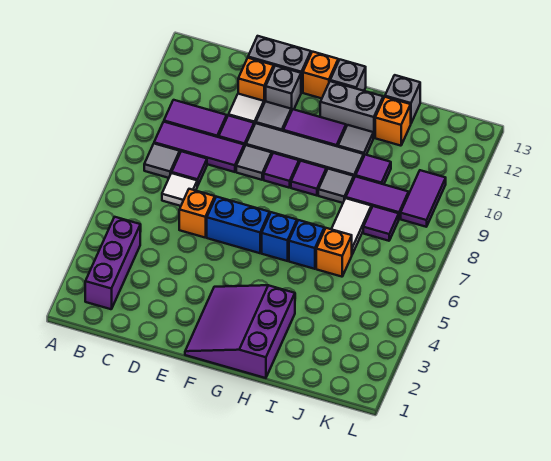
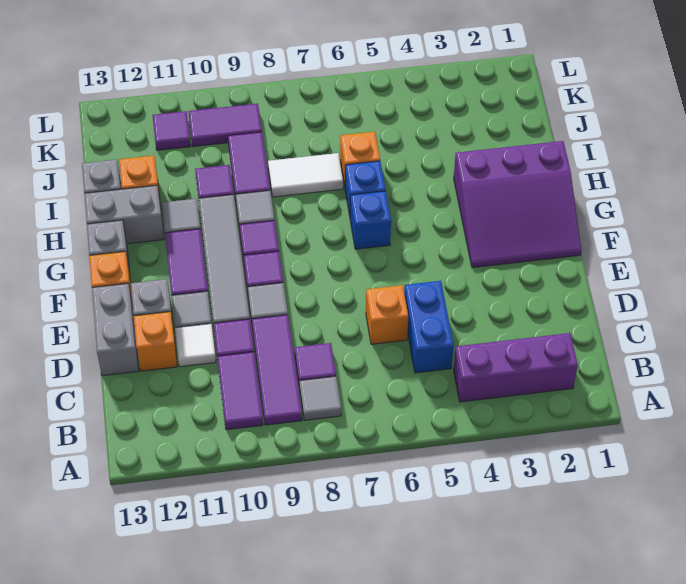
white 1x1 tile [162,173,197,206] -> none
blue 1x2 brick [207,197,270,253] -> blue 1x2 brick moved to [404,281,453,373]
grey 1x2 brick [320,81,383,138] -> grey 1x2 brick turned to [84,185,164,244]
purple 1x1 tile [363,206,399,241] -> purple 1x1 tile moved to [153,111,191,150]

